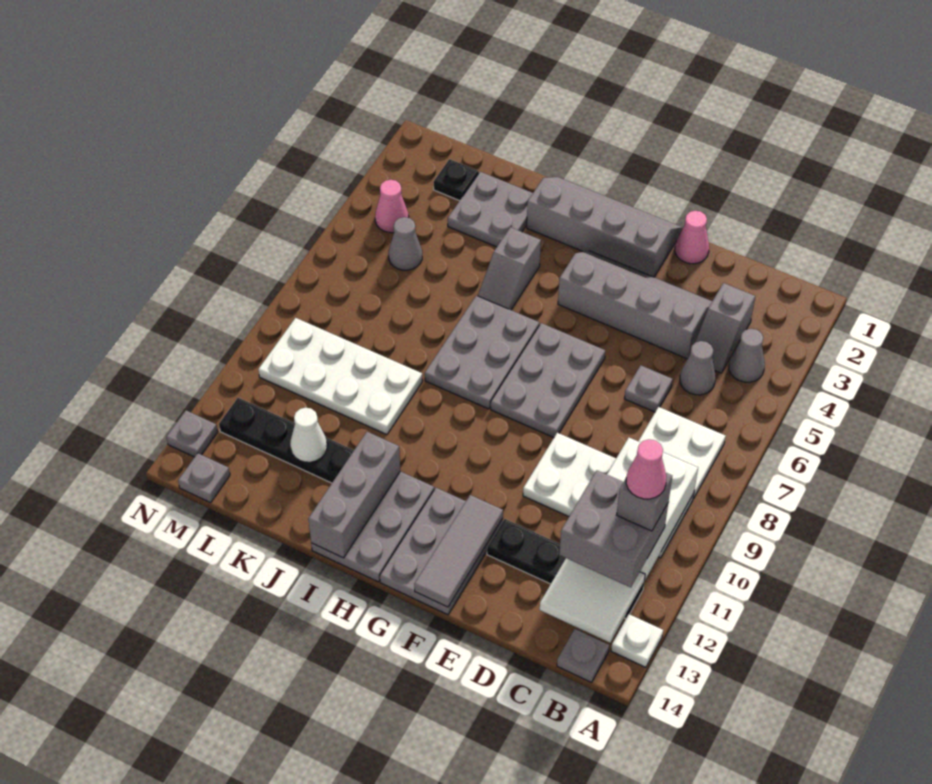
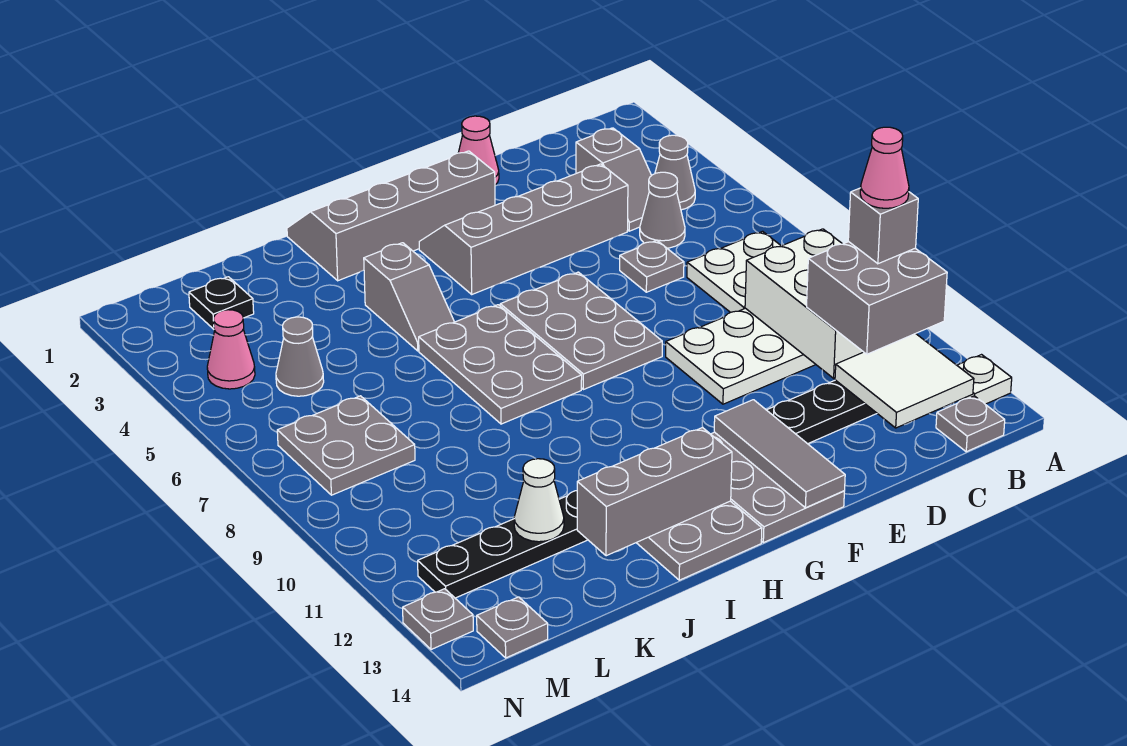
grey 1x3 brick [308,432,400,558] -> grey 1x3 brick turned to [577,427,732,556]
grey 2x2 plate [448,172,533,247] -> grey 2x2 plate moved to [277,396,415,495]
white 2x4 plate [258,318,423,435] -> none

